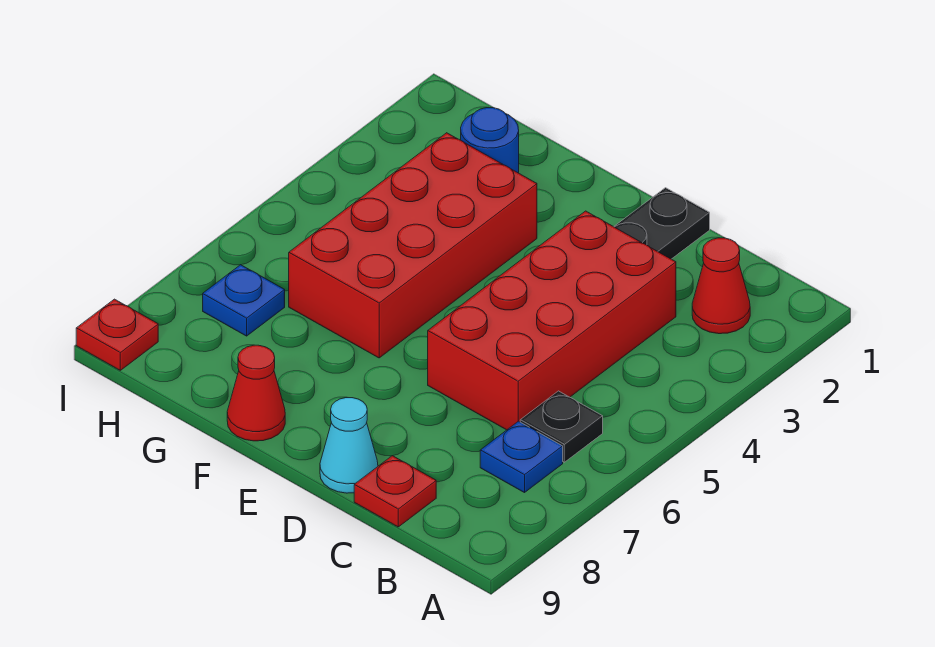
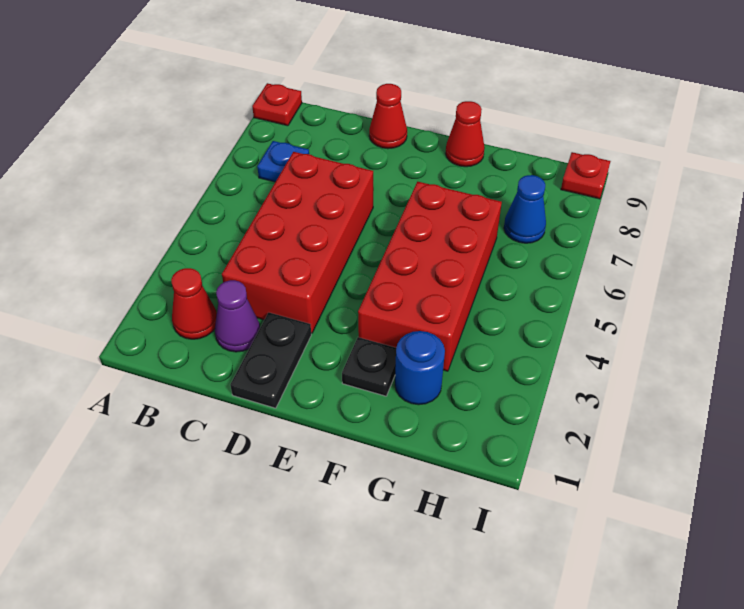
black 1x1 plate [520,391,603,462] -> black 1x1 plate moved to [342,337,396,396]
none -> purple 1x1 cone [215,280,260,352]
red 1x1 plate [354,456,436,527] -> red 1x1 plate moved to [252,83,302,126]
cyan 1x1 cone [320,398,378,493] -> red 1x1 cone [369,84,407,149]
blue 1x1 plate [203,265,285,336] -> blue 1x1 cone [504,175,546,243]

